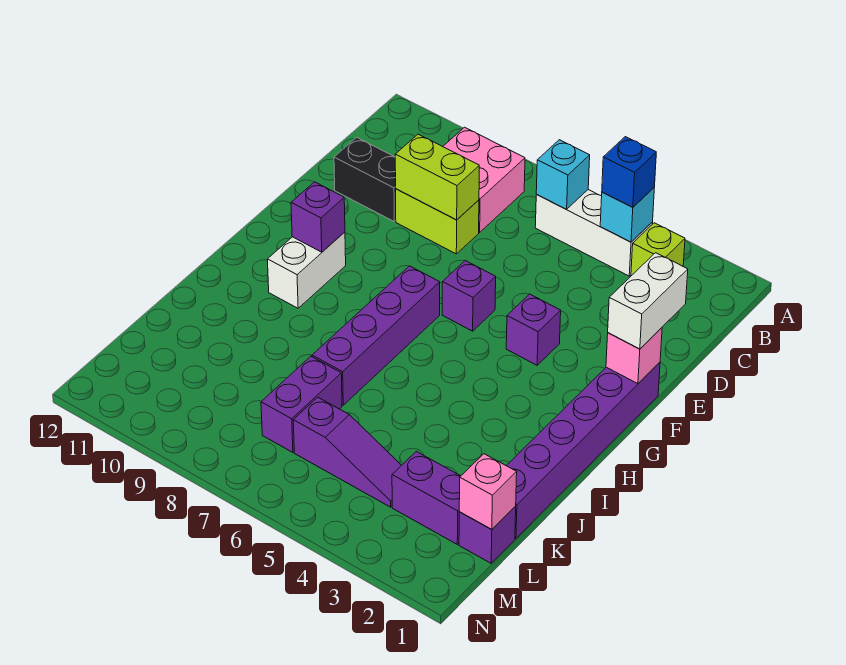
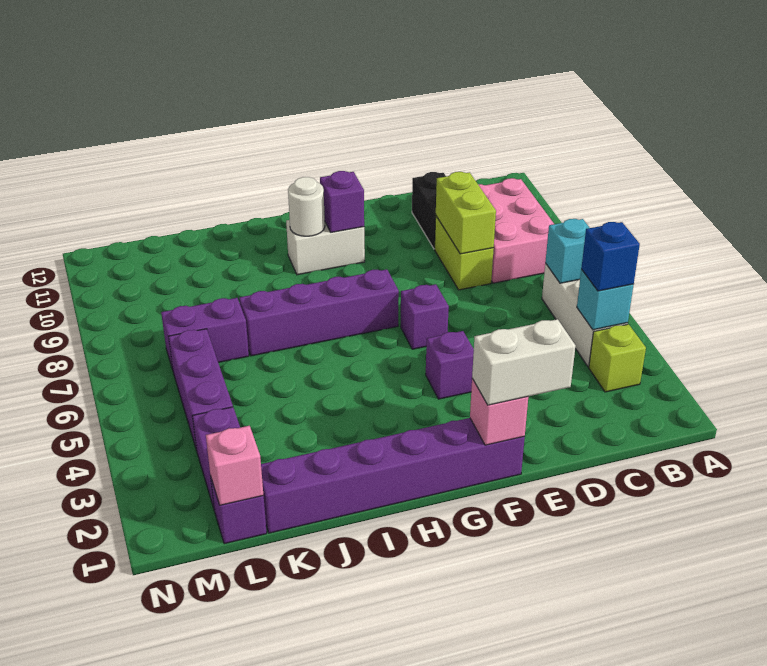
pink 2x2 brick [443,127,525,232] -> pink 2x3 brick [478,178,554,283]
none -> white 1x1 round brick [288,177,325,236]
purple 1x3 slope [293,397,401,507] -> purple 1x3 brick [168,329,233,450]

